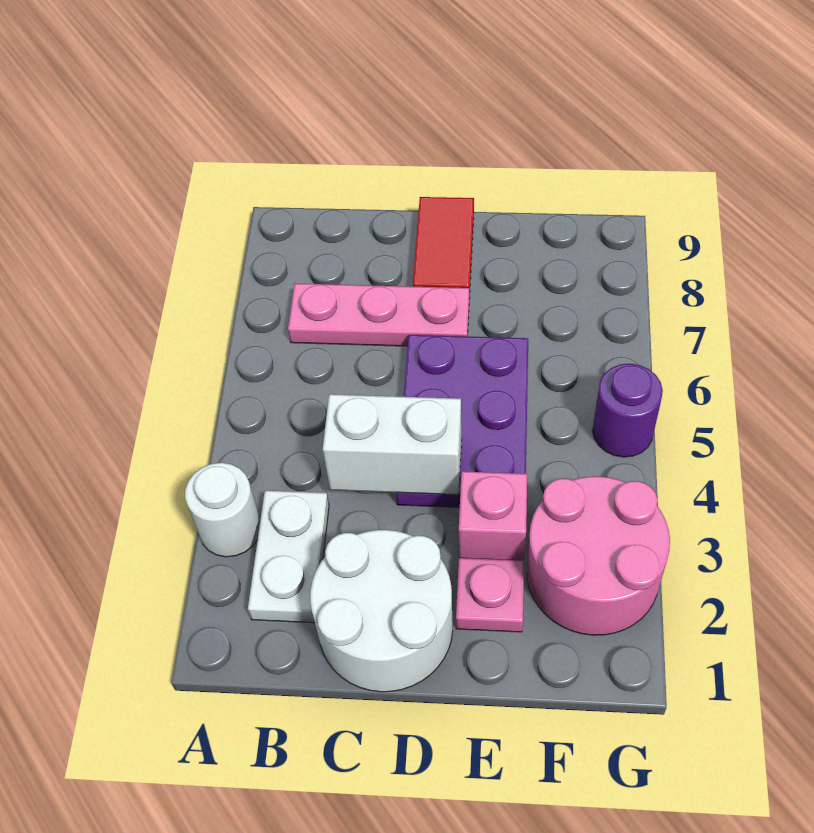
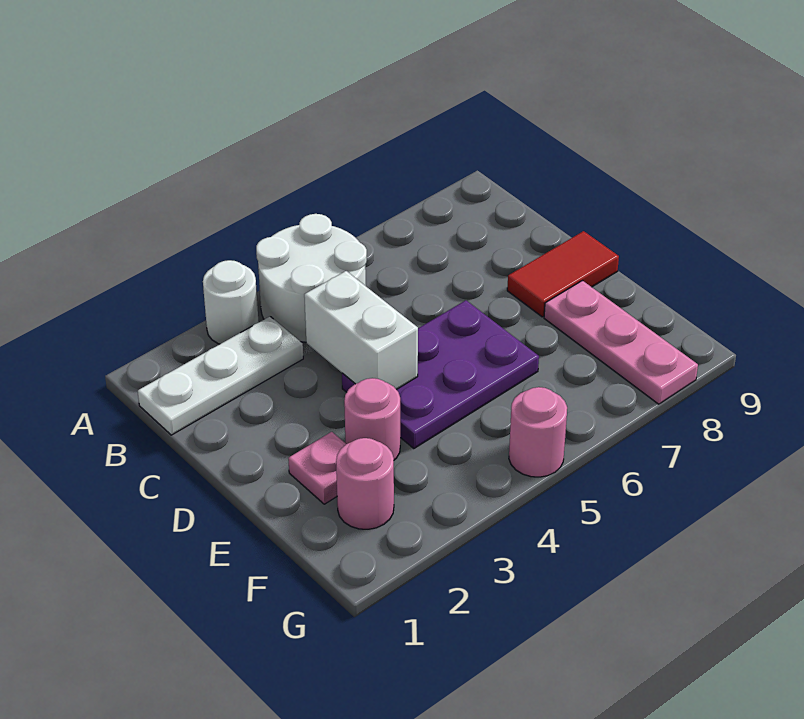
white 1x2 plate [248,491,329,623] -> white 1x3 plate [138,316,303,435]
pink 1x3 plate [288,284,469,346] -> pink 1x3 plate moved to [544,281,698,404]
white 2x2 round brick [310,530,453,692] -> white 2x2 round brick moved to [256,214,367,342]
pink 1x1 brick [459,471,527,561] -> pink 1x1 round brick [344,378,400,460]
pink 2x2 round brick [527,476,670,635] -> pink 1x1 round brick [336,438,394,529]
purple 1x1 round brick [593,364,663,457] -> pink 1x1 round brick [509,387,567,477]

